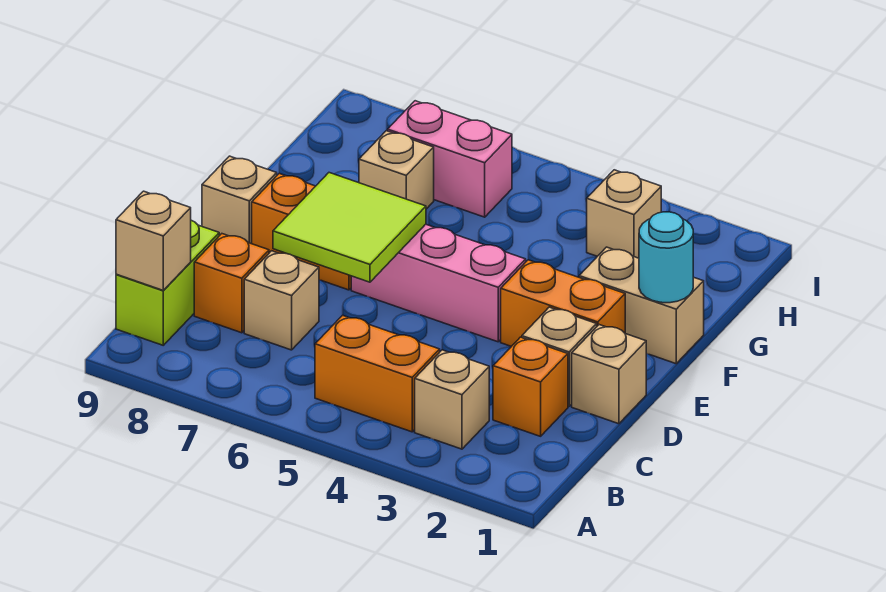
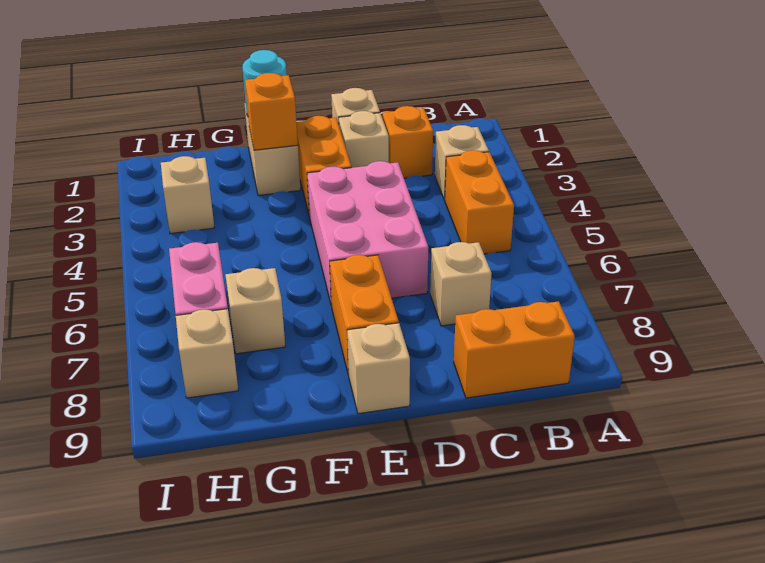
lime 1x2 brick [116,220,219,345] -> orange 1x2 brick [454,301,575,398]
tan 1x1 brick [116,191,191,291] -> tan 1x1 brick moved to [176,309,238,398]
orange 1x1 brick [194,234,269,333] -> orange 1x1 brick moved to [245,73,298,150]
lime 2x2 tile [273,173,426,282] -> none
pink 1x3 brick [351,224,526,342] -> pink 2x3 brick [307,161,428,306]

